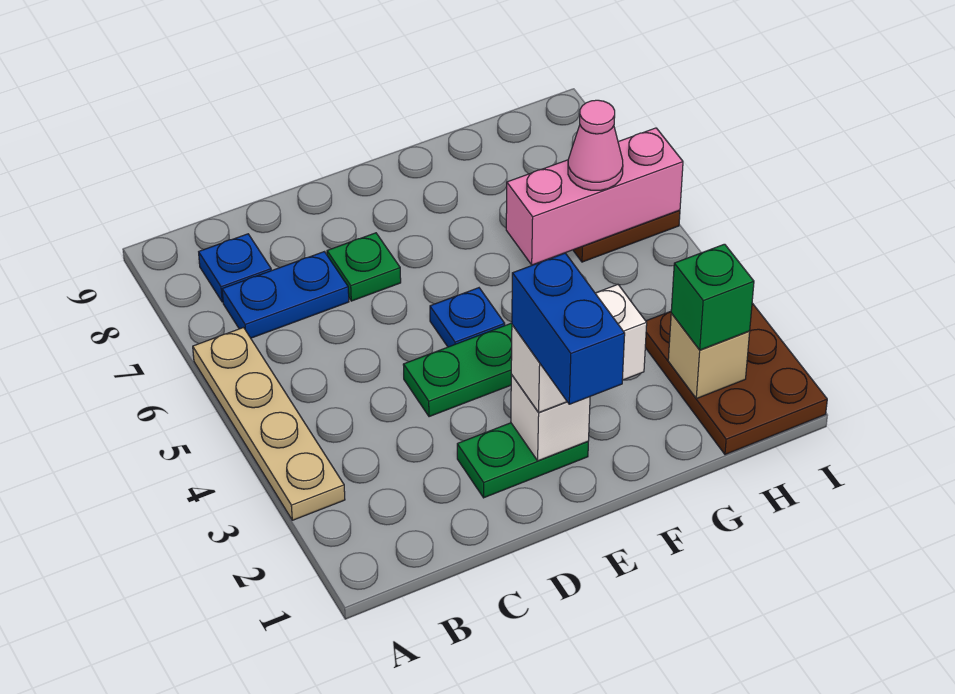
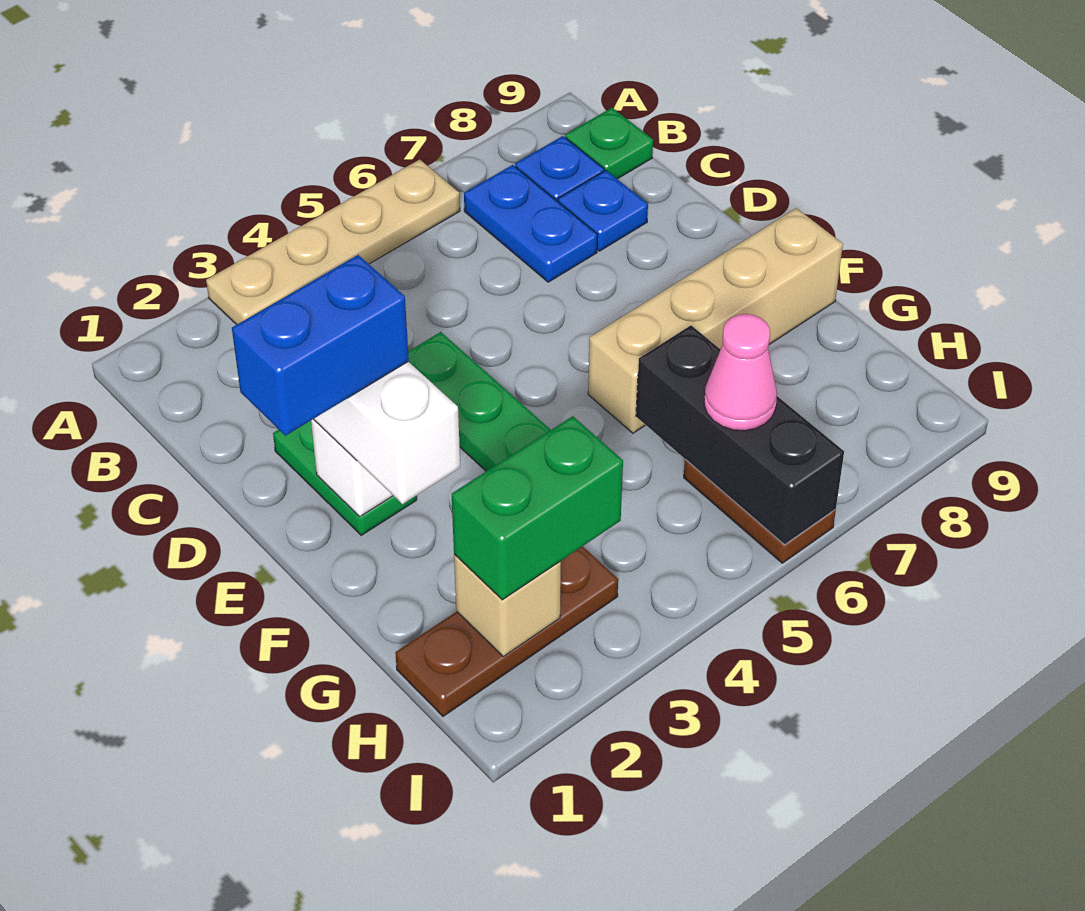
green 1x1 plate [327,233,401,301] -> green 1x1 plate moved to [565,108,653,179]
blue 1x1 plate [430,288,505,347] -> blue 1x1 plate moved to [558,170,648,251]
none -> tan 1x4 brick [588,208,843,433]
pink 1x3 brick [506,128,683,265] -> black 1x3 brick [636,325,844,545]
brown 2x3 plate [645,303,827,455] -> brown 1x3 plate [395,546,618,716]
green 1x1 brick [671,244,754,350] -> green 1x2 brick [452,416,623,600]

